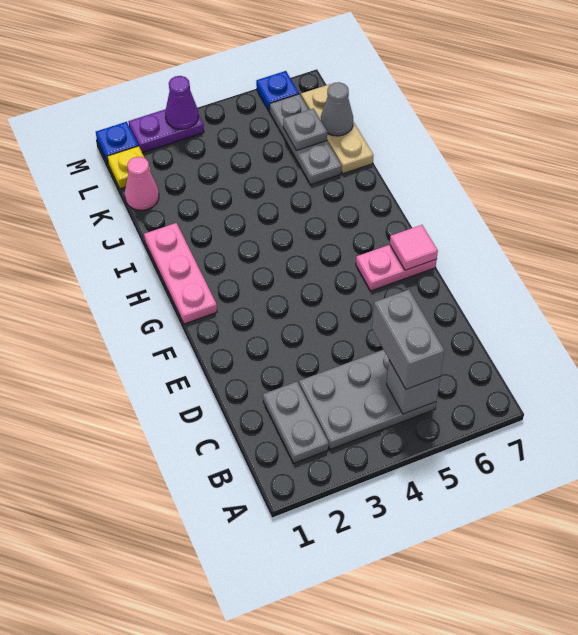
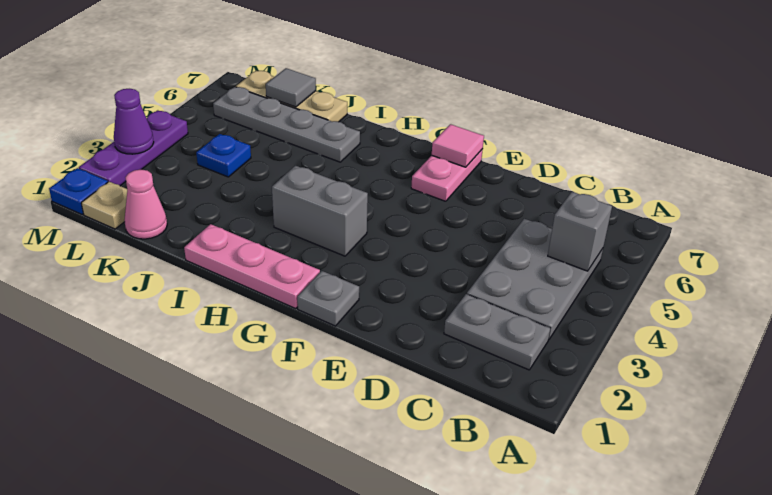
grey 1x2 brick [372,290,444,389] -> grey 1x2 brick moved to [272,166,368,256]
grey 1x3 plate [270,94,341,184] -> grey 1x4 plate [213,87,360,162]
grey 1x1 plate [283,108,327,151] -> grey 1x1 plate moved to [297,271,359,326]
grey 1x1 cone [321,82,353,136] -> grey 1x1 tile [266,68,316,107]
yellow 1x1 plate [107,146,151,189] -> tan 1x1 plate [81,182,127,229]
purple 1x2 plate [128,109,204,153] -> purple 1x3 plate [79,110,188,186]
blue 1x1 plate [256,71,299,111] -> blue 1x1 plate moved to [196,134,251,177]

